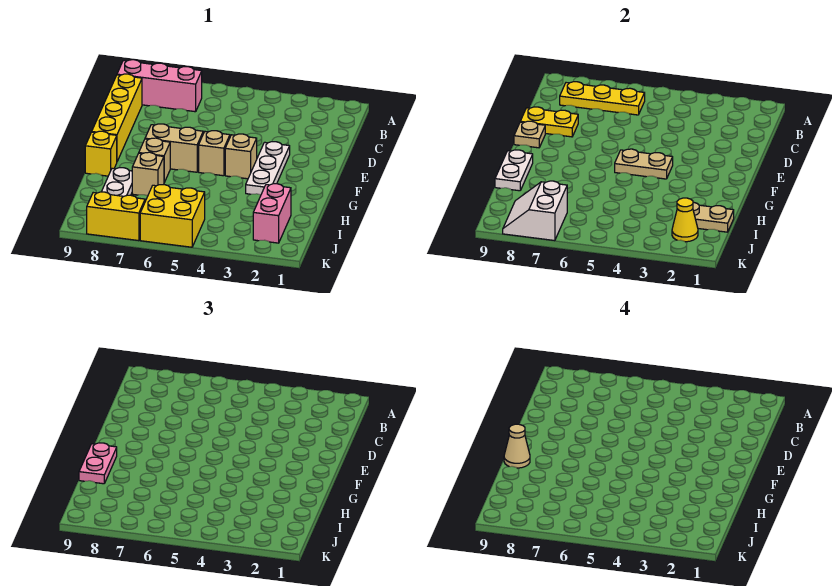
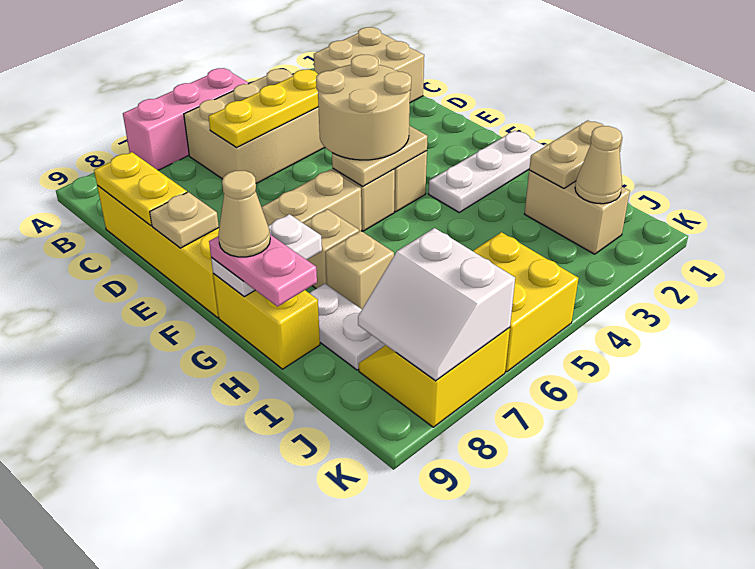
none -> tan 2x2 brick [314,27,424,103]
none -> tan 2x3 brick [184,69,325,183]
yellow 1x3 plate [560,82,645,115] -> yellow 1x3 plate moved to [209,69,318,147]
pink 1x3 brick [117,60,202,112] -> pink 1x3 brick moved to [123,68,248,170]
yellow 1x2 plate [520,107,578,137] -> yellow 1x2 plate turned to [94,152,187,226]
white 1x3 plate [246,142,290,195] -> white 1x3 plate turned to [428,130,545,212]
none -> tan 2x2 round brick [316,55,411,160]
yellow 1x1 brick [85,131,117,176] -> yellow 1x2 brick [213,274,320,369]
white 1x2 plate [495,150,533,191] -> white 1x2 plate turned to [211,214,322,297]
pink 1x2 brick [253,184,291,243] -> tan 1x2 brick [525,171,630,254]
yellow 1x1 cone [672,198,698,242] -> tan 1x1 cone [575,126,622,204]

